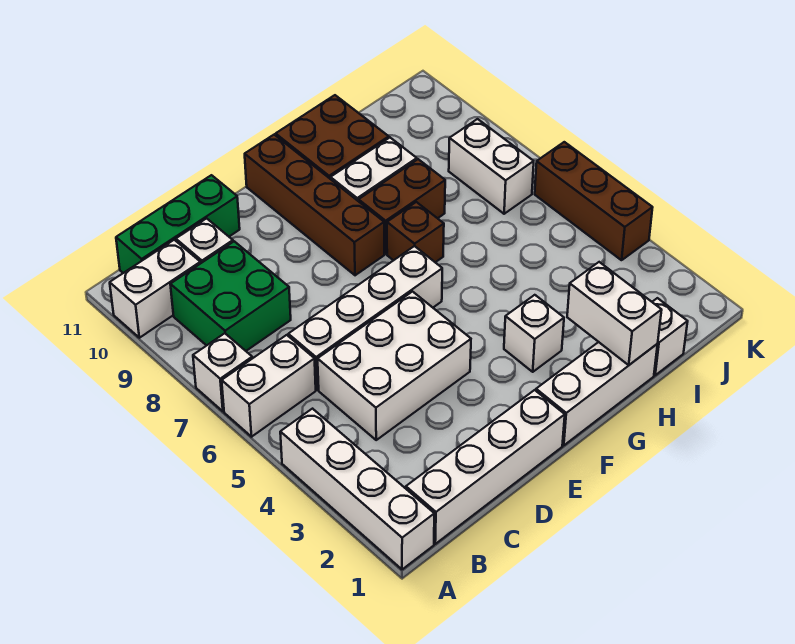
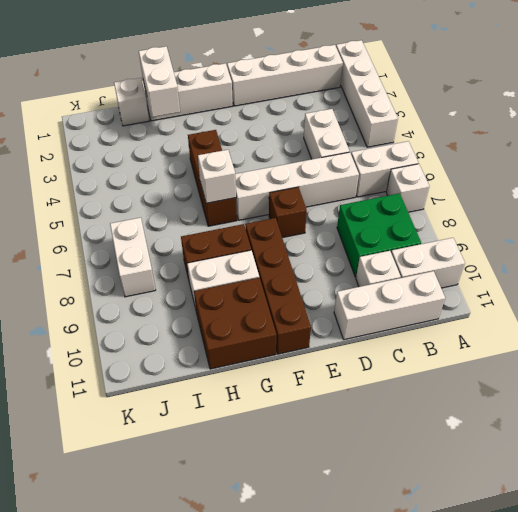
green 1x3 brick [116,175,240,273] -> white 1x3 brick [334,271,445,340]
white 2x3 brick [318,292,471,440] -> white 1x2 brick [304,109,350,159]
white 1x1 brick [504,295,564,372] -> white 1x1 brick moved to [198,150,236,203]
brown 1x1 brick [387,202,444,262] -> brown 1x1 brick moved to [269,187,307,238]
brown 1x3 brick [535,142,653,260] -> brown 1x3 brick moved to [188,130,237,226]

